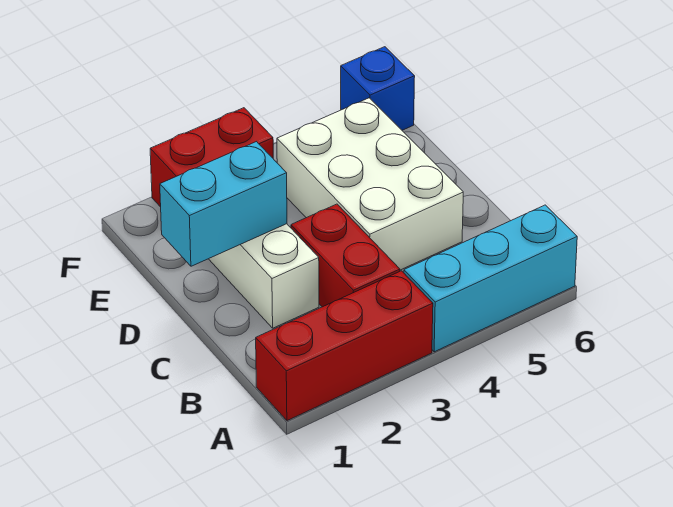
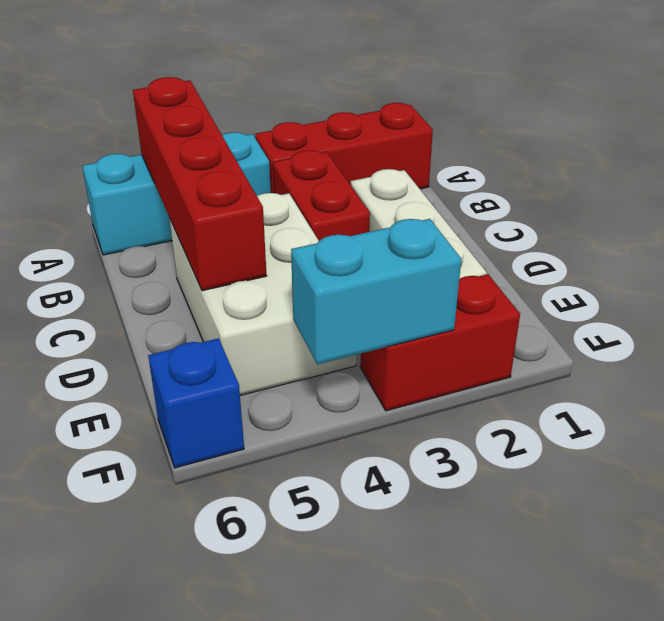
none -> red 1x4 brick [133,77,267,291]
cyan 1x2 brick [160,142,287,266] -> cyan 1x2 brick moved to [291,219,461,364]

